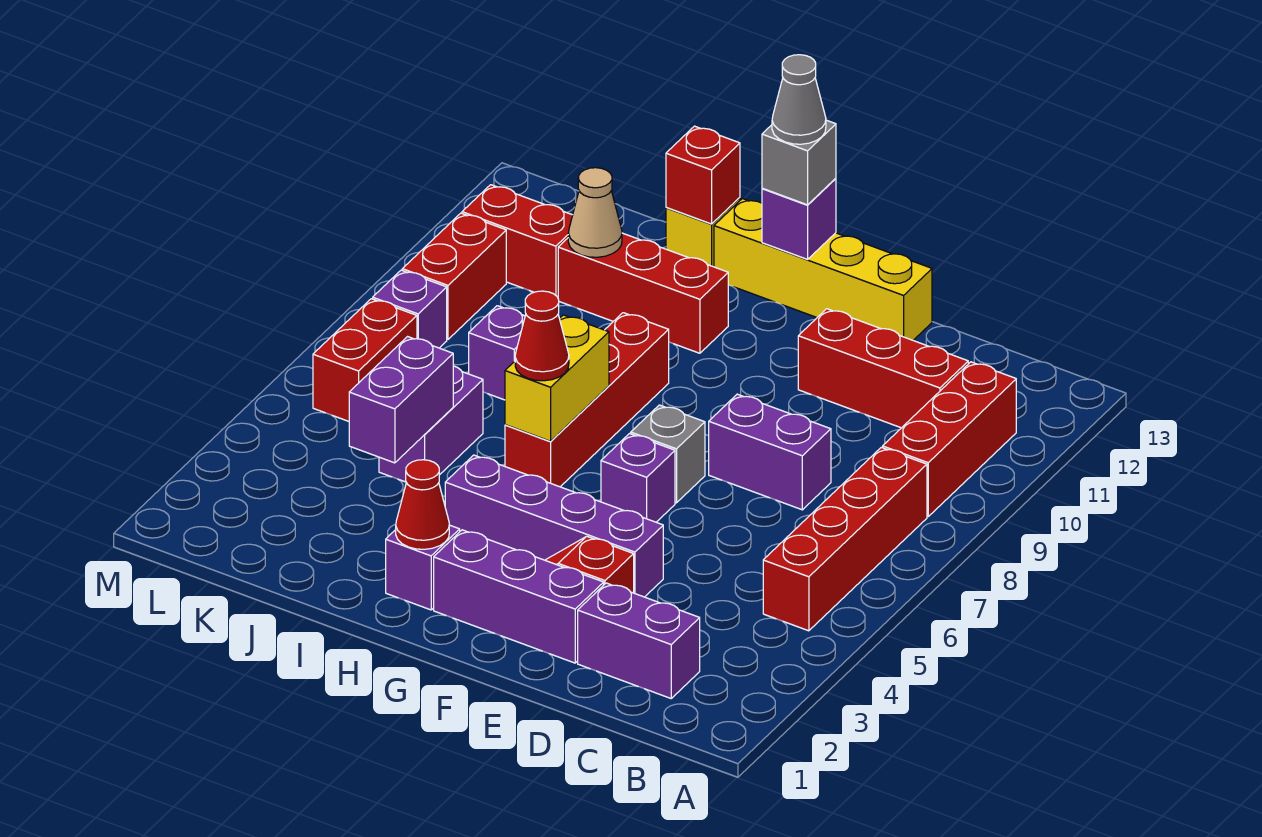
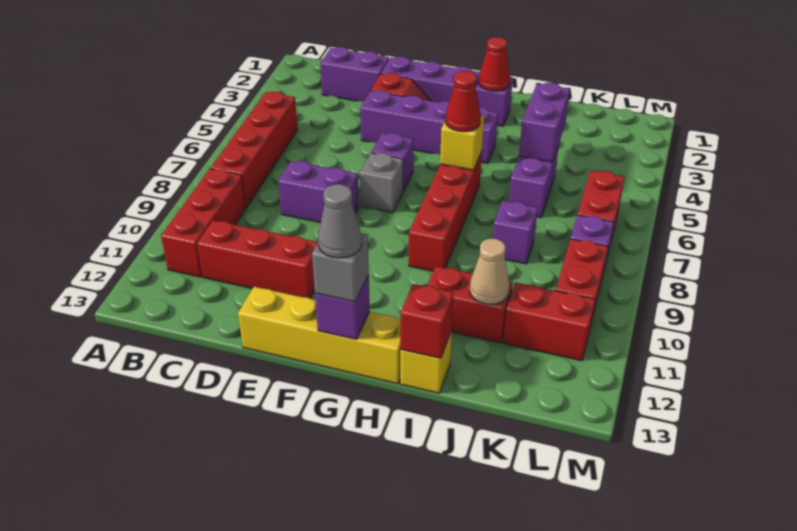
yellow 1x2 brick [505,315,609,441] -> yellow 1x1 brick [440,115,484,170]
red 1x3 brick [558,233,728,353] -> red 1x2 brick [427,266,513,343]

